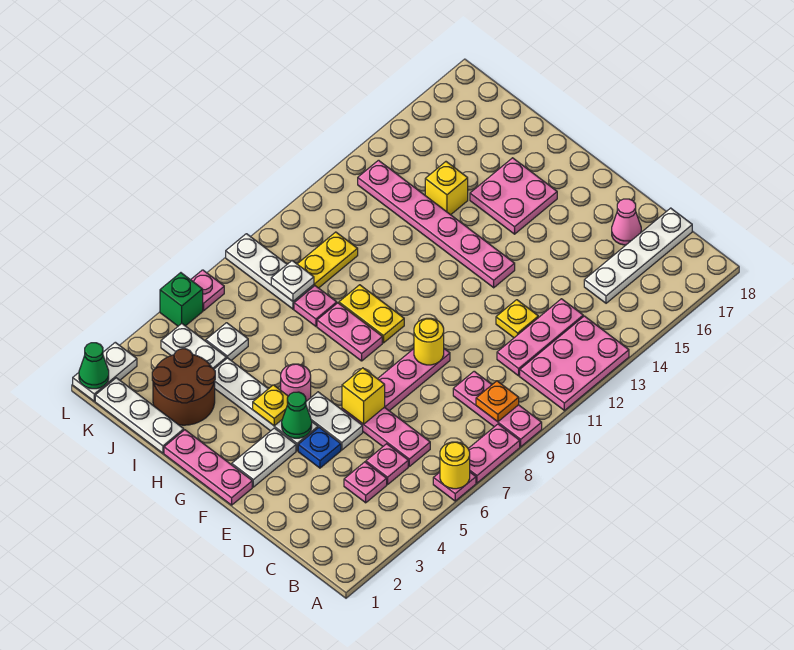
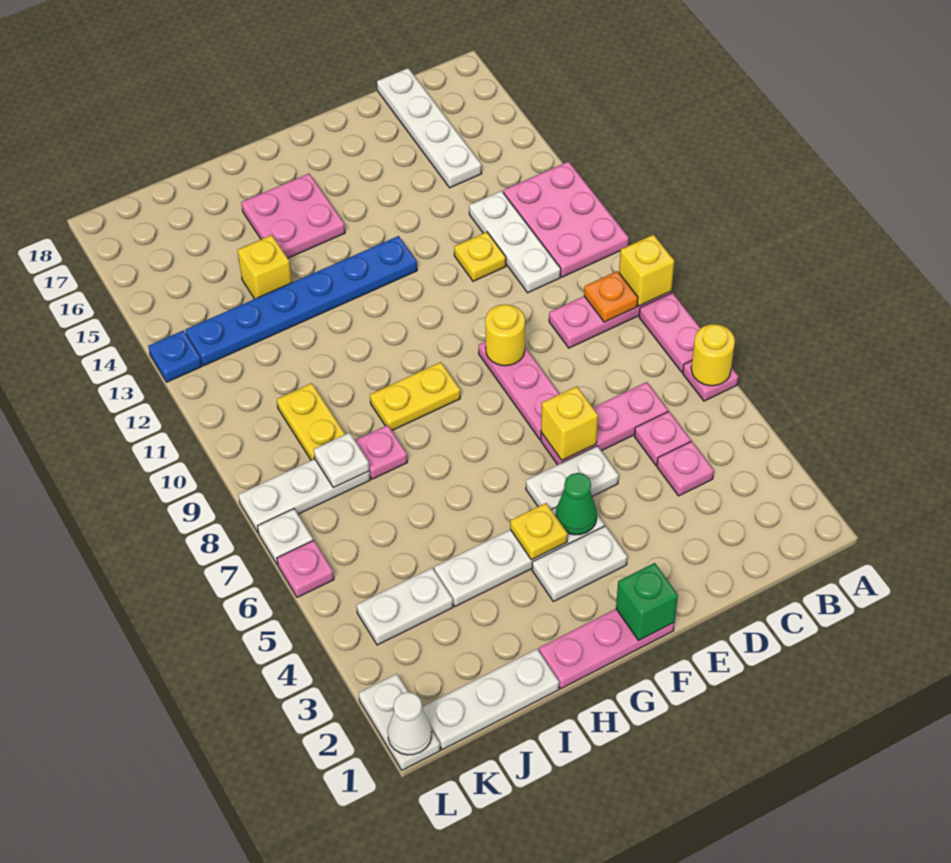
none -> yellow 1x1 brick [619,235,674,306]
pink 1x3 plate [497,299,583,376] -> white 1x3 plate [469,191,561,293]
pink 1x1 cone [612,199,641,245] -> none
blue 1x1 plate [298,427,341,468] -> blue 1x1 plate moved to [148,331,202,382]
white 1x2 plate [232,428,296,487] -> white 1x2 plate turned to [532,526,627,602]
pink 1x6 plate [358,160,515,288] -> blue 1x6 plate [185,236,417,366]
pink 1x1 round brick [281,364,311,401] -> none
pink 1x2 plate [317,303,382,361] -> none
brown 2x2 round brick [152,349,215,425] -> none
white 1x1 plate [206,323,248,360] -> white 1x1 plate moved to [258,509,313,565]
green 1x1 cone [79,343,109,389] -> white 1x1 cone [388,692,432,755]
green 1x1 brick [160,273,203,326] -> green 1x1 brick moved to [616,563,678,640]

